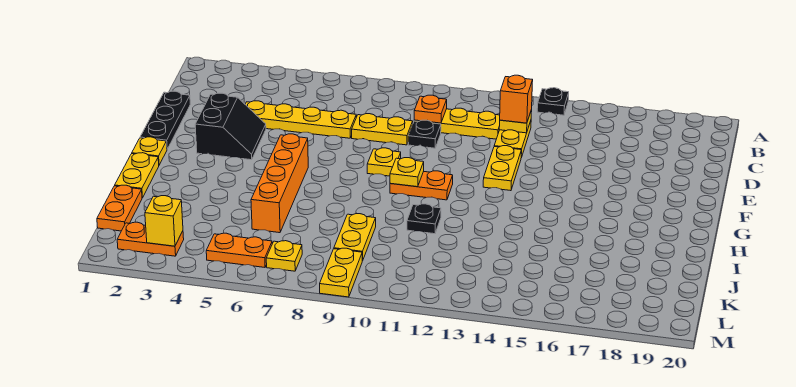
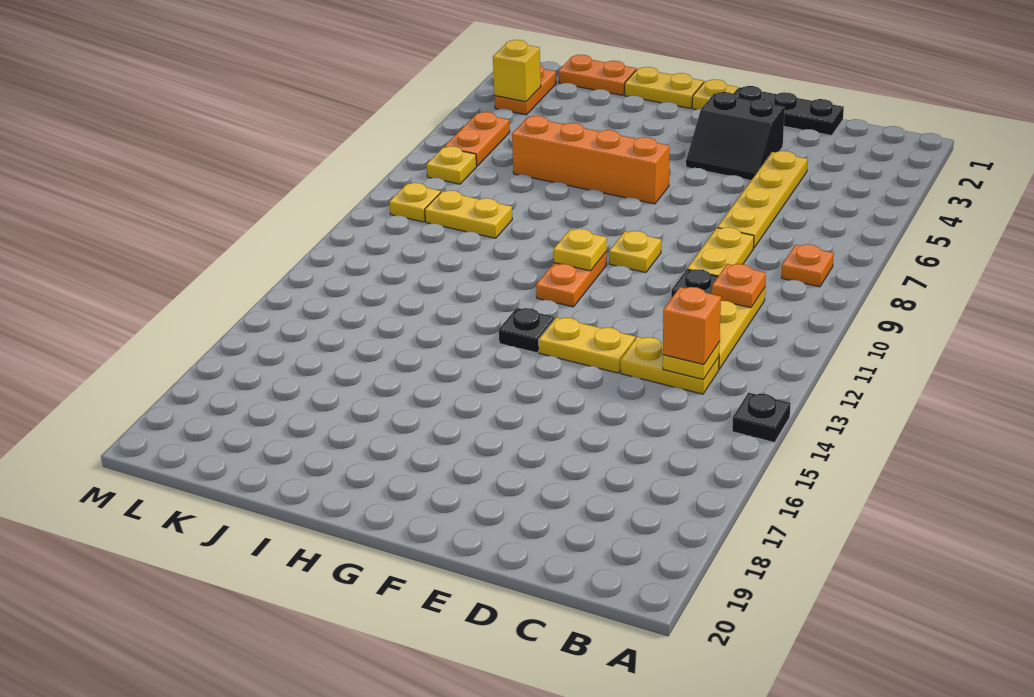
none -> orange 1x1 plate [782,244,834,287]
black 1x1 plate [407,204,441,234] -> black 1x1 plate moved to [499,308,554,353]
yellow 1x2 plate [320,248,362,297] -> yellow 1x1 plate [389,183,441,222]

